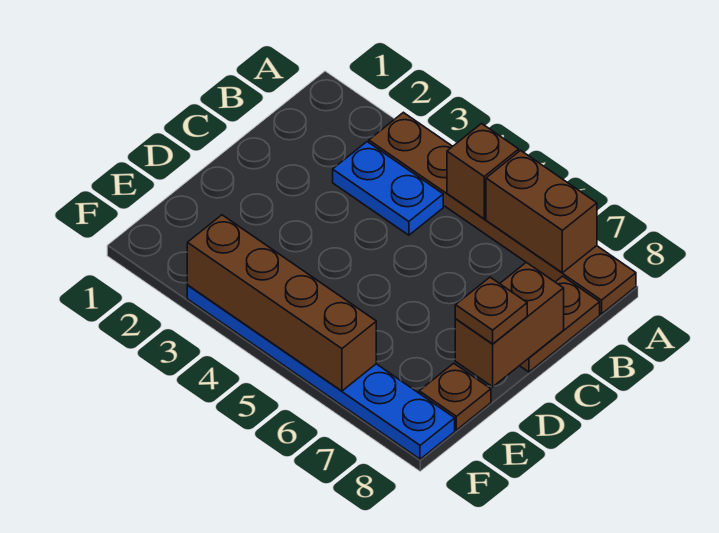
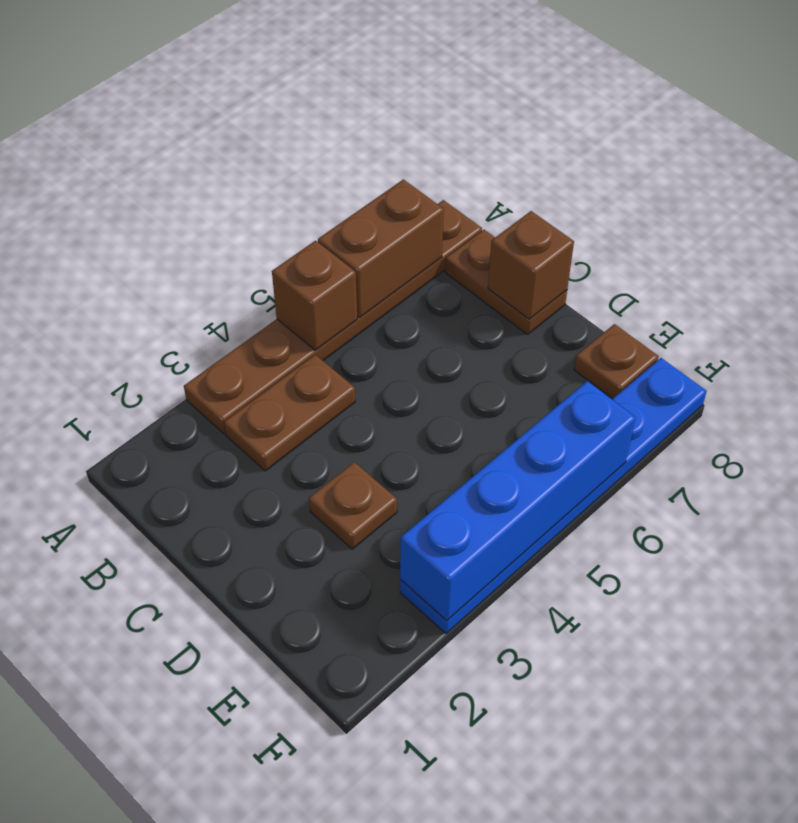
blue 1x2 plate [333,142,443,235] -> brown 1x2 plate [224,355,355,471]
brown 1x2 brick [455,262,564,387] -> brown 1x1 brick [488,211,574,319]
brown 1x1 plate [455,277,527,344] -> brown 1x1 plate moved to [309,462,397,549]
brown 1x4 brick [187,215,376,391] -> blue 1x4 brick [400,381,636,621]

